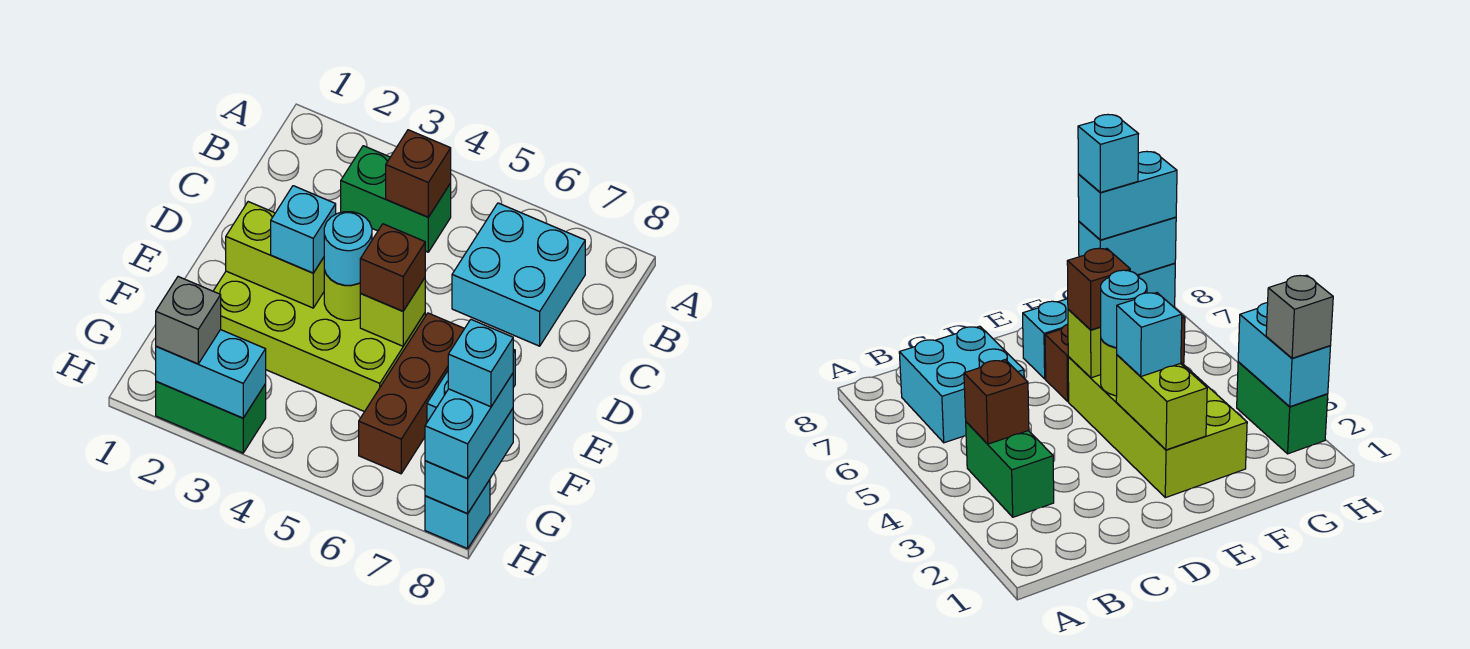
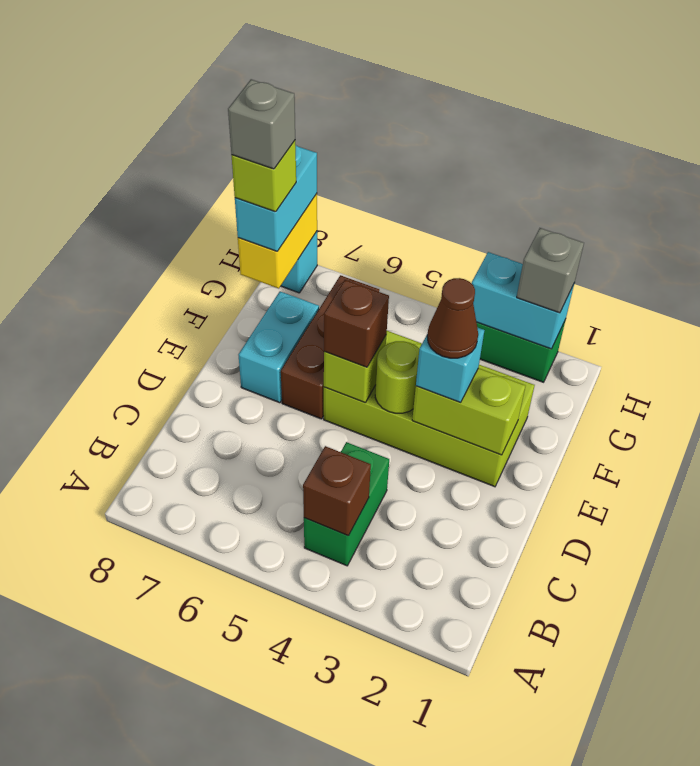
green 1x2 brick [341,146,451,252] -> green 1x2 brick turned to [304,442,389,566]
cyan 2x2 brick [452,203,585,346] -> none
none -> brown 1x1 cone [427,278,478,358]
cyan 1x1 round brick [324,212,372,285] -> none
cyan 1x2 brick [425,409,513,513] -> yellow 1x2 brick [238,194,317,288]
cyan 1x1 brick [448,320,513,407] -> lime 1x1 brick [231,141,296,212]
none -> grey 1x1 brick [228,79,295,169]

